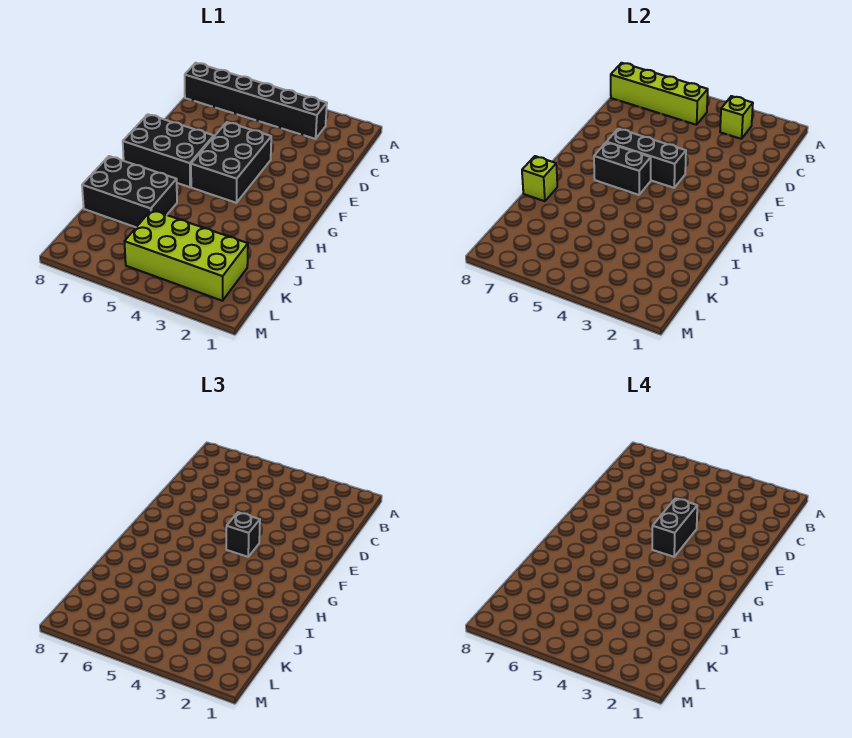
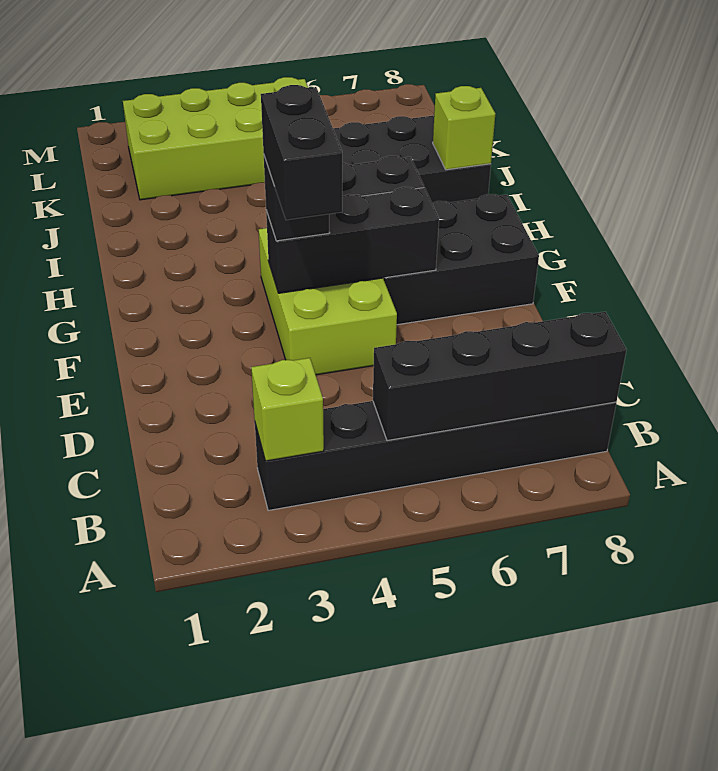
lime 1x4 brick [611,63,708,125] -> black 1x4 brick [373,312,626,441]
black 2x3 brick [191,122,271,203] -> lime 2x3 brick [259,228,397,375]

